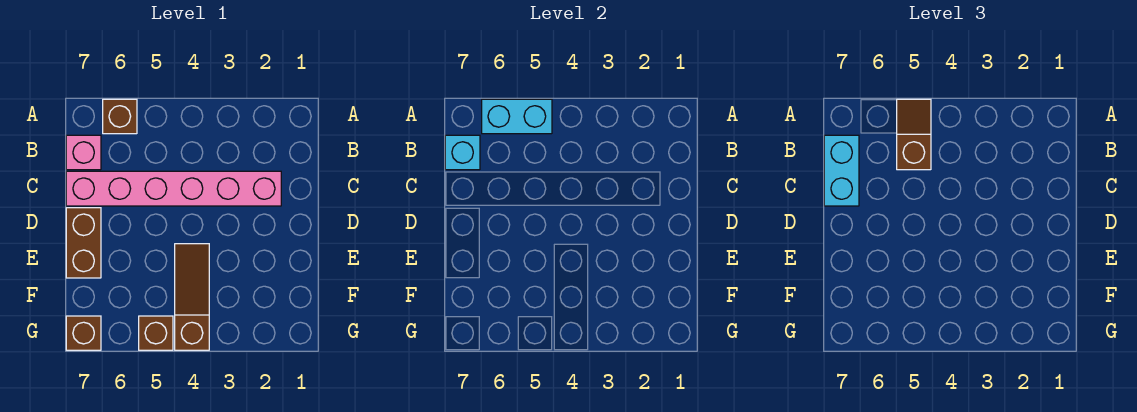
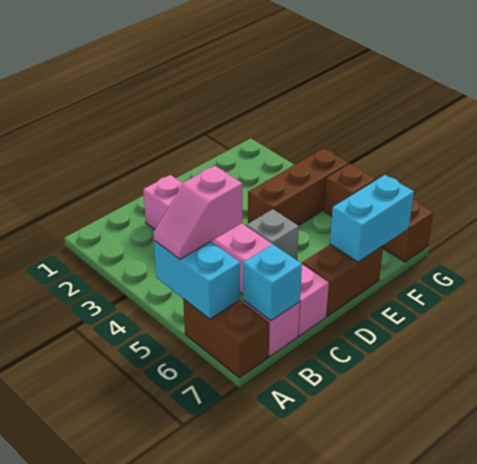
brown 1x2 slope [897,99,931,170] -> pink 1x2 slope [153,166,242,259]
brown 1x1 brick [103,99,137,134] -> brown 1x2 brick [183,299,270,378]
cyan 1x2 brick [824,135,859,206] -> cyan 1x2 brick moved to [330,175,414,262]
none -> grey 1x1 brick [247,209,299,260]
brown 1x3 slope [175,244,209,350] -> brown 1x3 brick [248,148,348,226]

